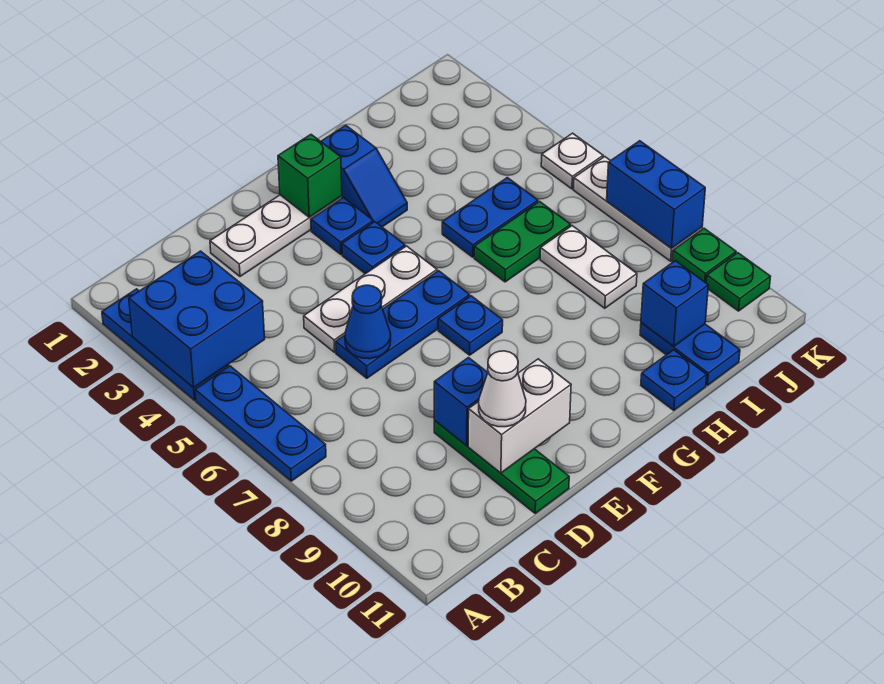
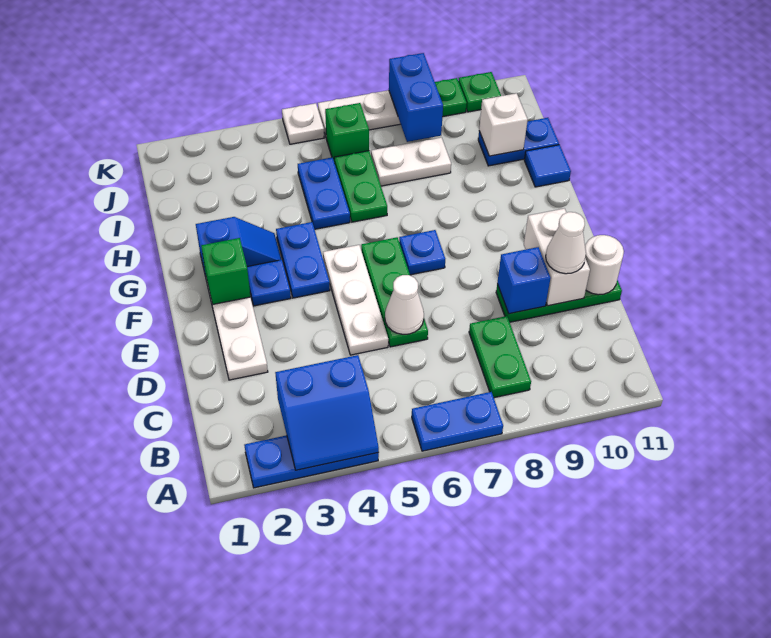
blue 2x2 brick [129,251,265,388] -> blue 2x2 slope [275,355,379,470]
blue 1x3 plate [195,366,326,481] -> blue 1x2 plate [412,392,503,451]
none -> green 1x2 plate [469,316,531,398]
blue 1x3 plate [336,271,470,378] -> green 1x3 plate [361,237,428,347]
blue 1x1 cone [345,285,391,359] -> white 1x1 cone [385,275,424,334]
none -> white 1x1 round brick [585,235,624,295]
blue 1x1 plate [342,222,405,274] -> blue 1x2 plate [276,222,330,298]
blue 1x1 plate [641,350,707,410] -> blue 1x1 tile [524,145,571,187]
blue 1x1 brick [641,261,708,346] -> white 1x1 brick [479,93,528,156]
none -> green 1x1 brick [325,103,369,163]
blue 1x2 brick [607,141,705,249] -> blue 1x2 brick turned to [389,53,443,142]

